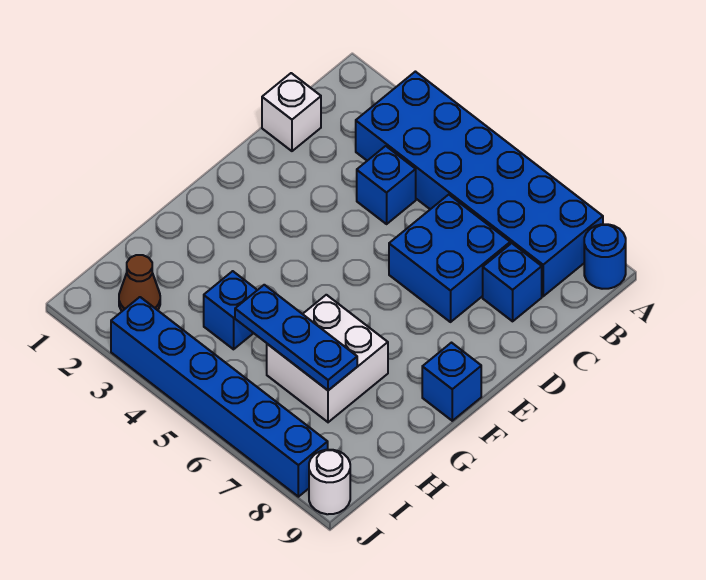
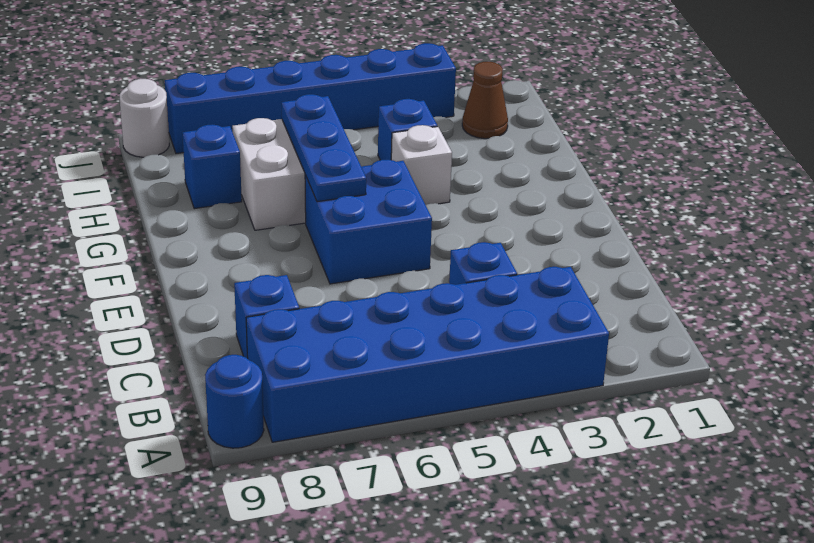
white 1x1 brick [262,73,321,151] -> white 1x1 brick moved to [391,125,452,205]
blue 2x2 brick [389,195,510,322] -> blue 2x2 brick moved to [305,160,432,284]
blue 1x1 brick [422,343,481,421] -> blue 1x1 brick moved to [182,124,242,209]
blue 1x3 plate [235,285,357,390] -> blue 1x3 plate turned to [281,94,366,202]

